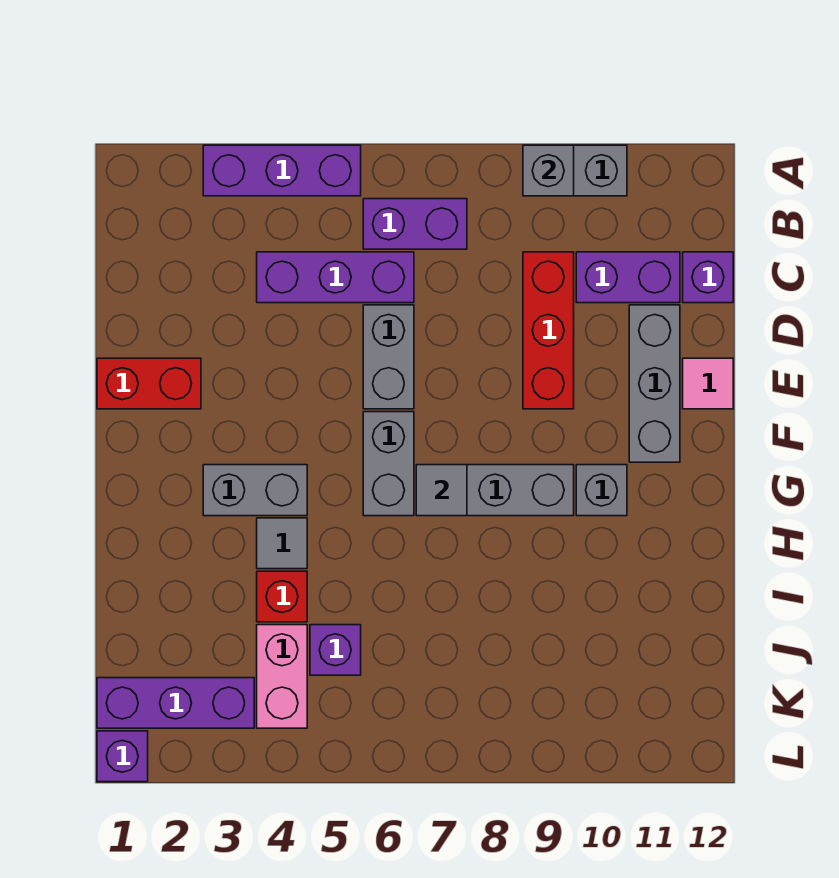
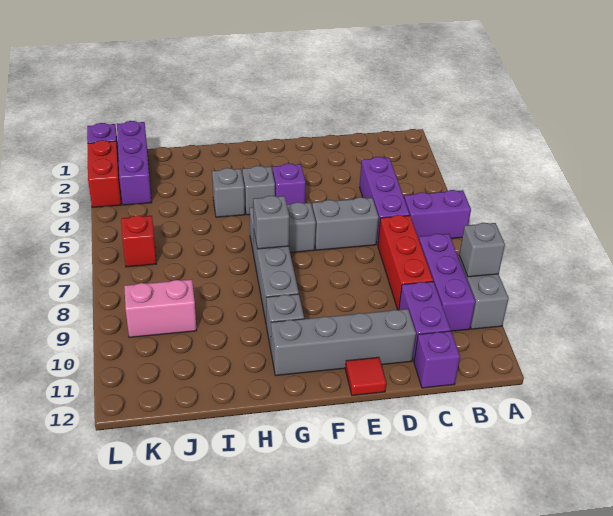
purple 1x3 brick [203,145,361,196] -> purple 1x3 brick moved to [419,234,475,331]
purple 1x2 brick [363,199,467,249] -> purple 1x2 brick turned to [404,190,471,239]
red 1x3 brick [523,252,574,409] -> red 1x3 brick turned to [378,215,433,310]
grey 1x3 brick [629,305,680,462] -> grey 1x4 brick [271,309,416,376]
red 1x2 brick [97,358,201,409] -> red 1x2 brick moved to [88,140,121,208]
pink 1x1 tile [683,358,733,409] -> red 1x1 tile [345,357,386,395]
grey 1x2 brick [203,465,307,516] -> grey 1x1 brick [242,166,275,215]
grey 1x1 tile [416,465,467,516] -> grey 1x1 brick [253,196,289,249]
grey 1x1 tile [257,518,307,569] -> grey 1x1 brick [212,168,245,217]
red 1x1 brick [257,571,307,622] -> red 1x1 brick moved to [121,215,156,267]
pink 1x2 brick [257,625,307,728] -> pink 1x2 brick moved to [124,279,196,337]
purple 1x1 brick [310,625,361,675] -> purple 1x1 brick moved to [273,163,306,205]

